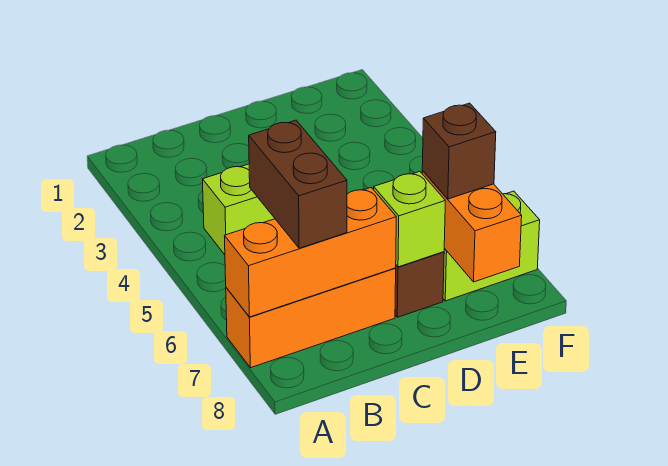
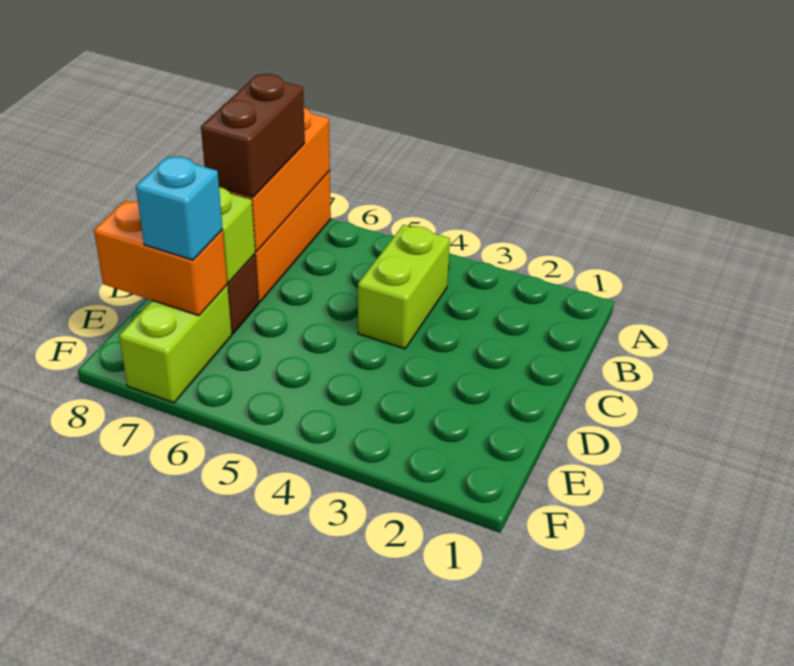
brown 1x2 brick [249,120,347,248] -> brown 1x2 brick turned to [201,74,305,197]
brown 1x1 brick [422,103,496,199] -> cyan 1x1 brick [136,157,223,260]

